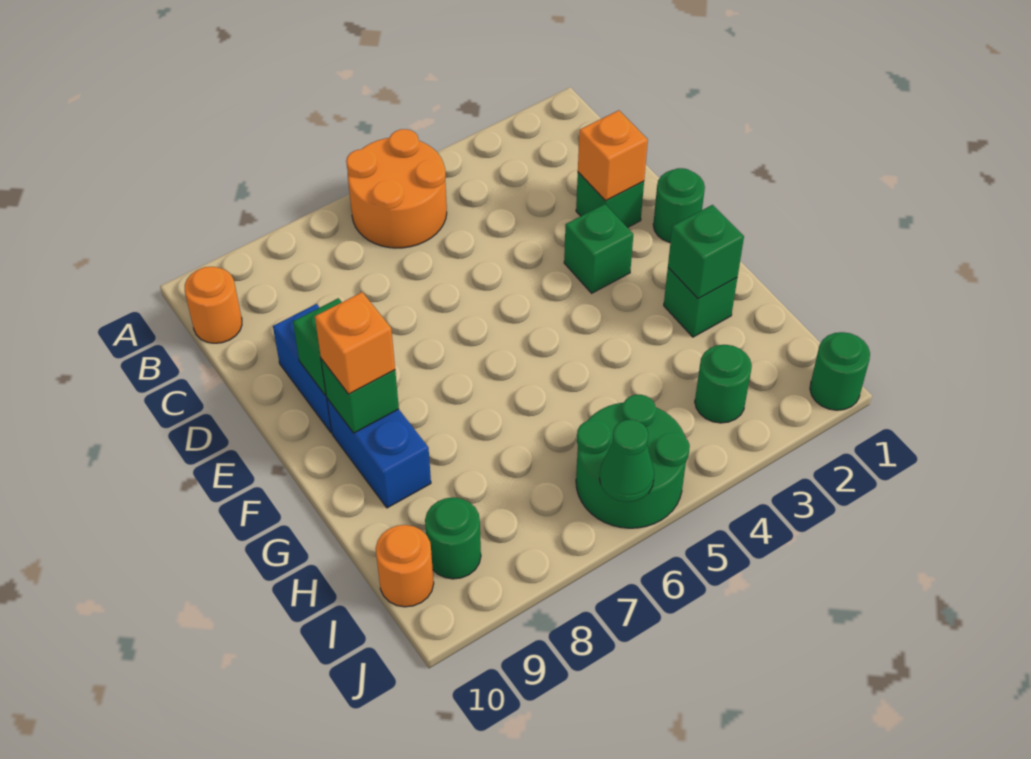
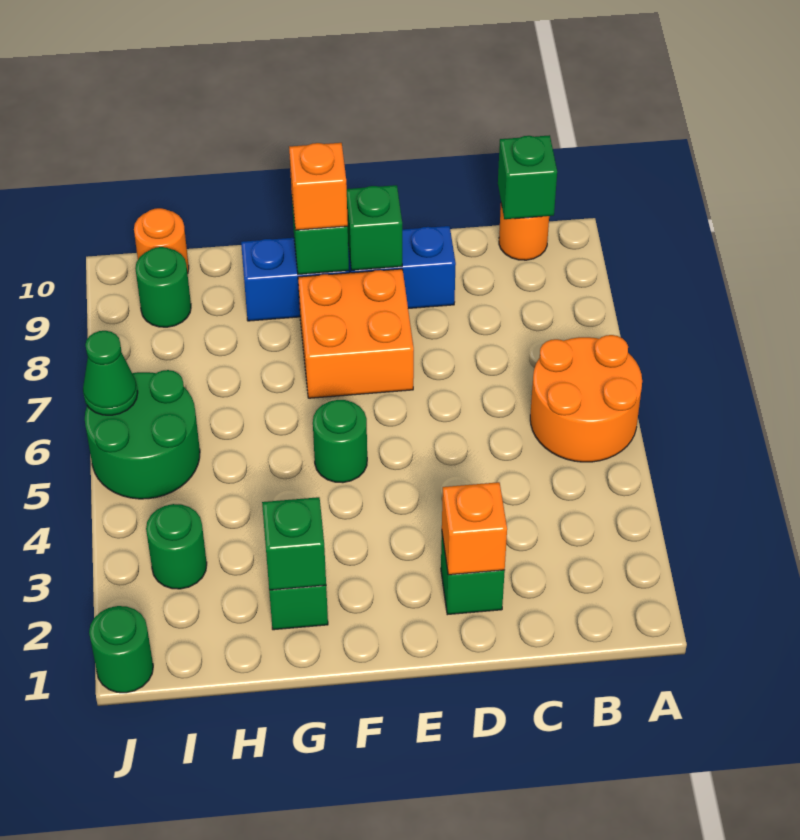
green 1x1 round brick [653,168,705,242] -> green 1x1 round brick moved to [313,400,367,483]
green 1x1 brick [564,204,633,293] -> green 1x1 brick moved to [498,135,557,219]
none -> orange 2x2 brick [298,269,414,398]

